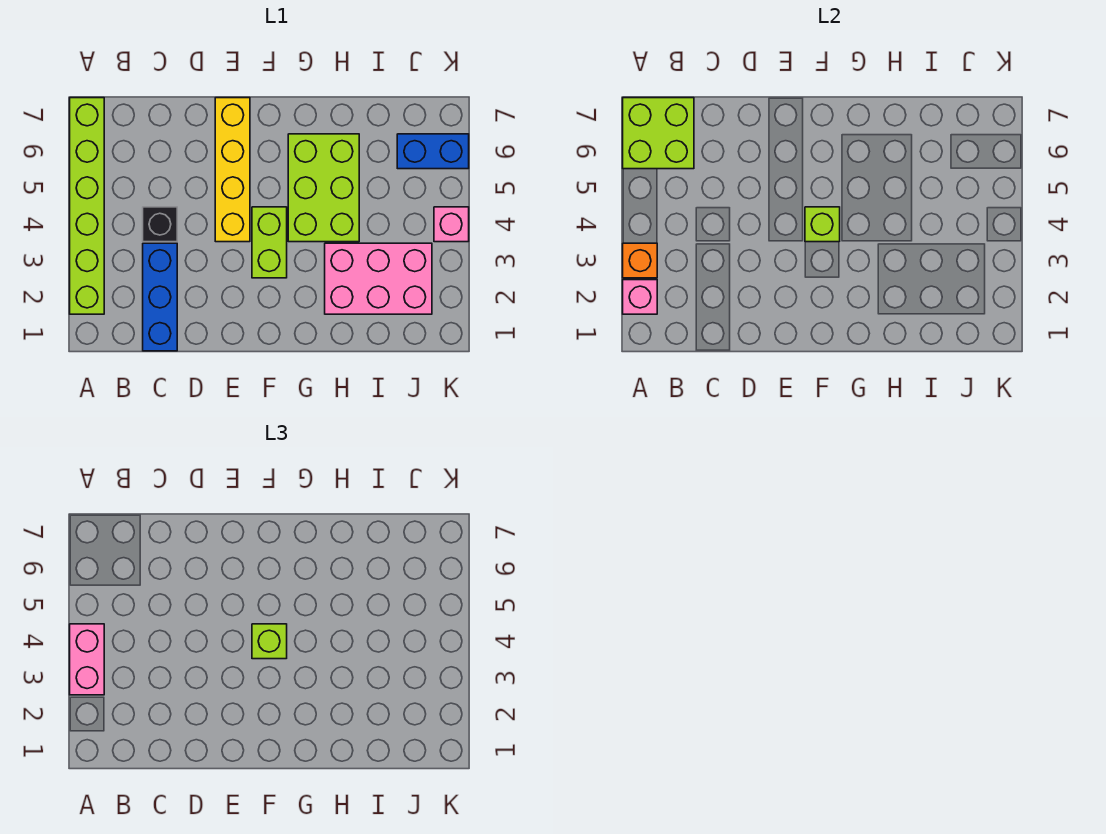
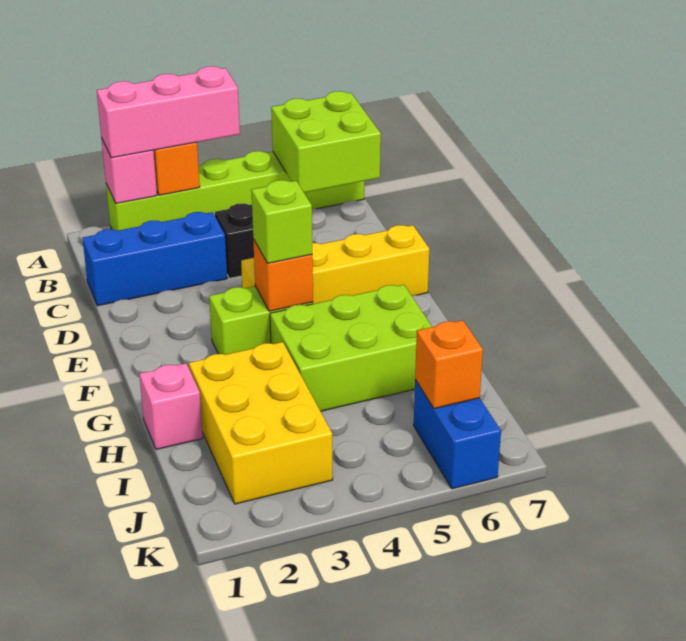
pink 1x2 brick [70,624,104,695] -> pink 1x3 brick [97,66,240,158]
lime 1x1 brick [805,207,840,242] -> orange 1x1 brick [253,239,313,311]
pink 2x3 brick [325,243,432,314] -> yellow 2x3 brick [189,342,333,504]
none -> orange 1x1 brick [415,320,483,409]
pink 1x1 brick [434,207,469,242] -> pink 1x1 brick moved to [139,363,203,449]

